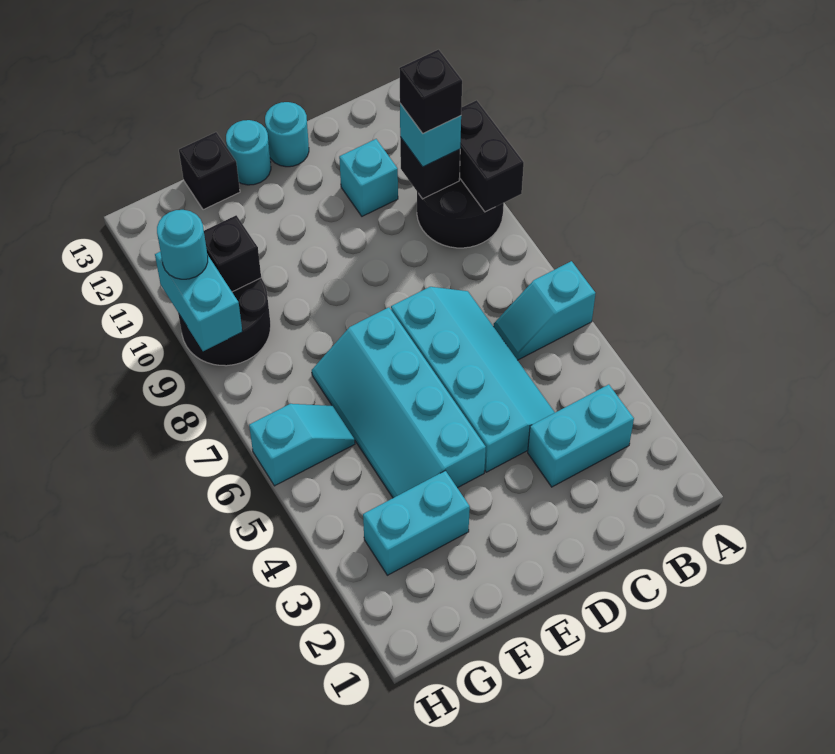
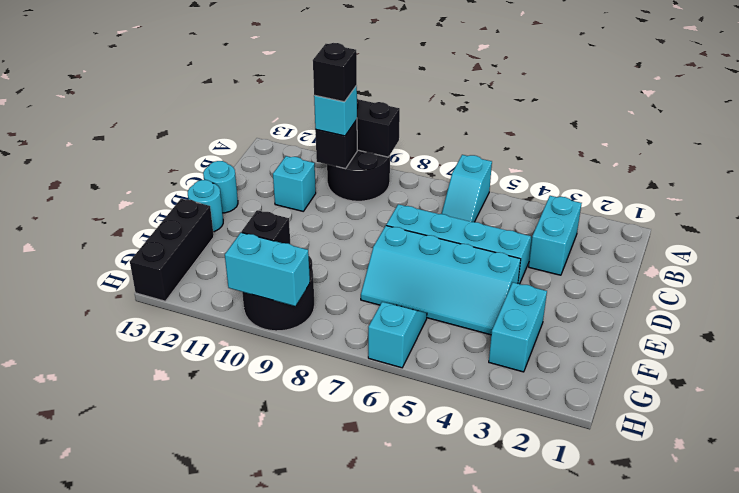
black 1x1 brick [179,132,240,210] -> black 1x3 brick [130,199,214,301]
cyan 1x1 round brick [157,210,208,279] -> none

